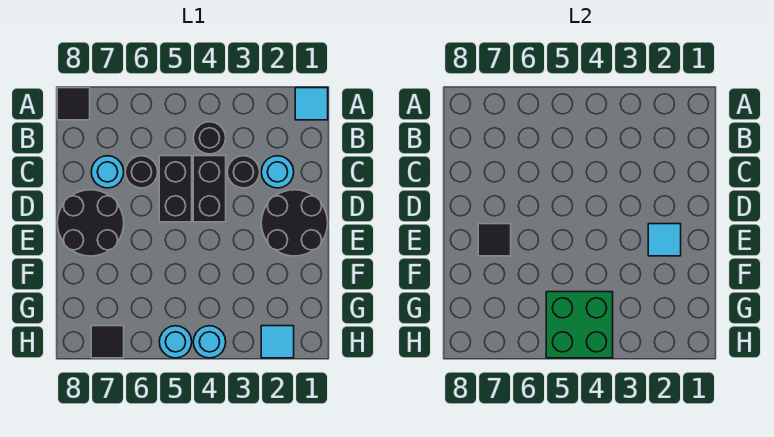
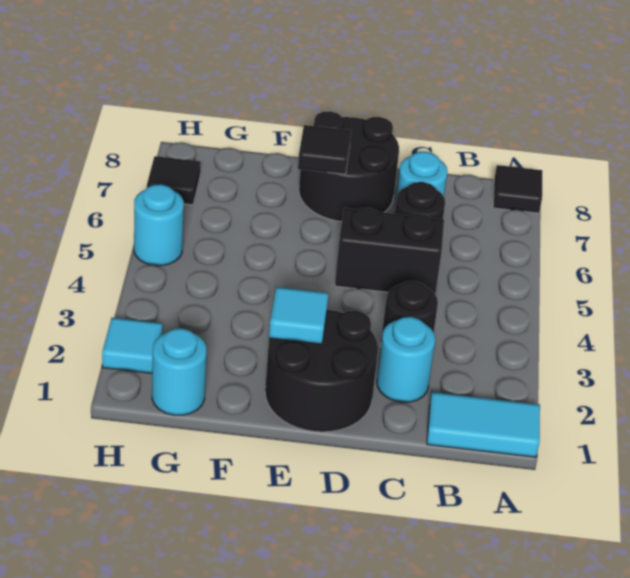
cyan 1x1 tile [295,88,328,120] -> cyan 1x2 tile [427,392,540,457]
black 1x1 round brick [193,122,226,154] -> none
black 1x2 brick [193,156,226,222] -> none
green 2x2 brick [546,292,613,358] -> none
cyan 1x1 round brick [193,326,226,358] -> cyan 1x1 round brick moved to [152,328,206,415]

